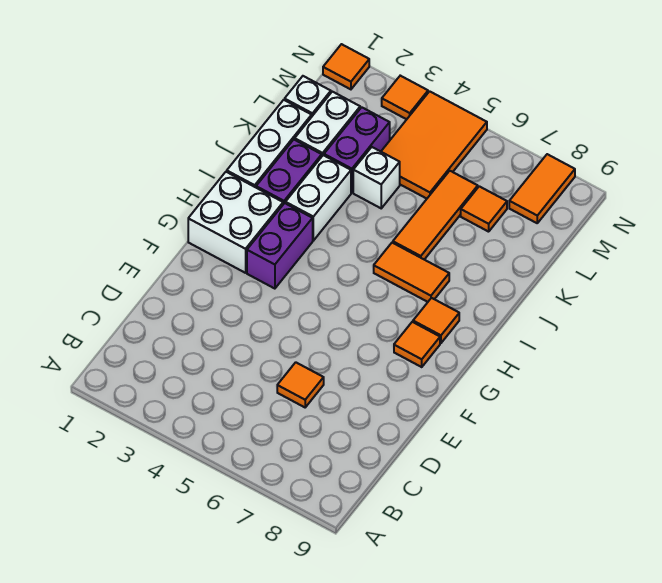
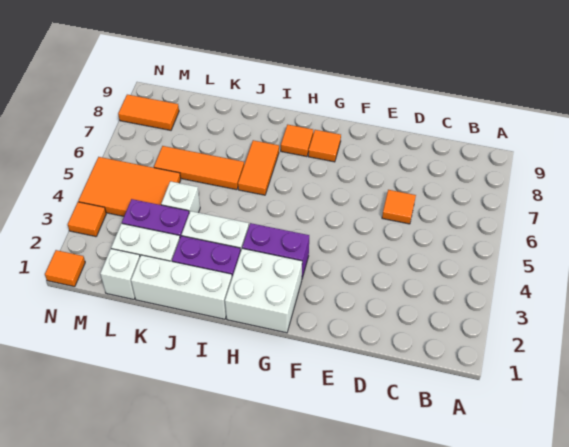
orange 1x1 tile [461,186,507,232] -> none

